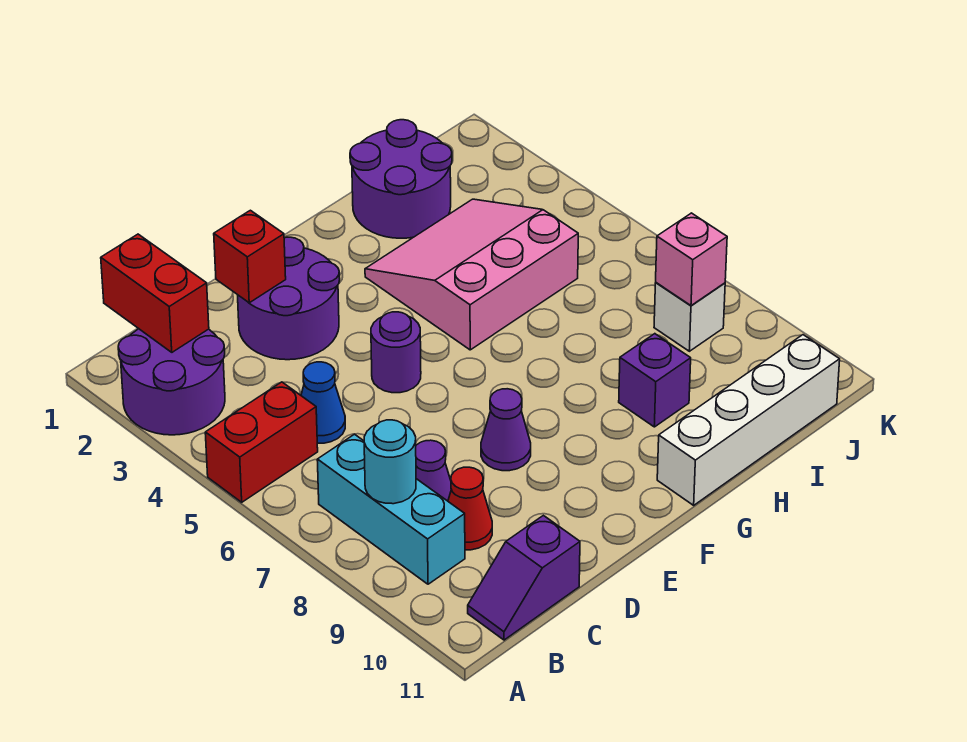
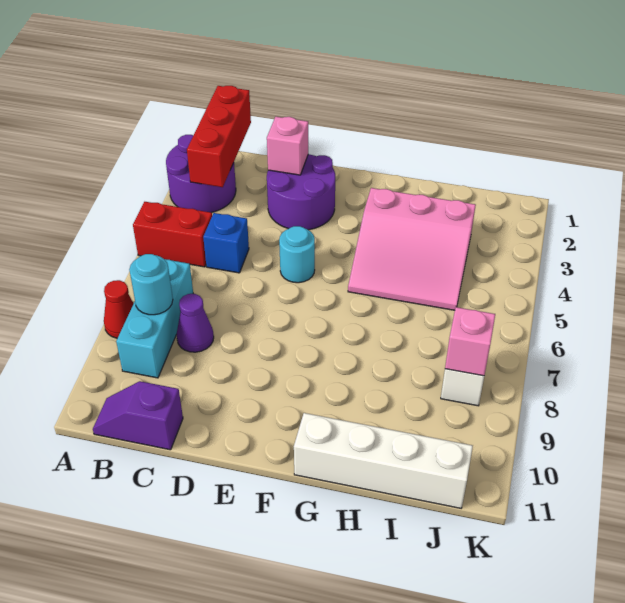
red 1x2 brick [101,234,209,352] -> red 1x3 brick [187,86,251,187]
blue 1x1 cone [301,362,345,443] -> blue 1x1 brick [203,213,249,273]
red 1x1 cone [448,467,492,550] -> red 1x1 cone moved to [104,280,134,338]
red 1x1 brick [214,210,286,303] -> pink 1x1 brick [267,117,308,175]
purple 1x1 round brick [371,312,421,393] -> cyan 1x1 round brick [279,226,315,283]
purple 1x1 cone [481,389,531,471] -> none
pink 3x3 slope [365,199,578,350] -> pink 3x3 slope turned to [348,188,476,310]
purple 2x2 round brick [350,120,452,238] -> none
purple 1x1 brick [619,334,691,427] -> none

